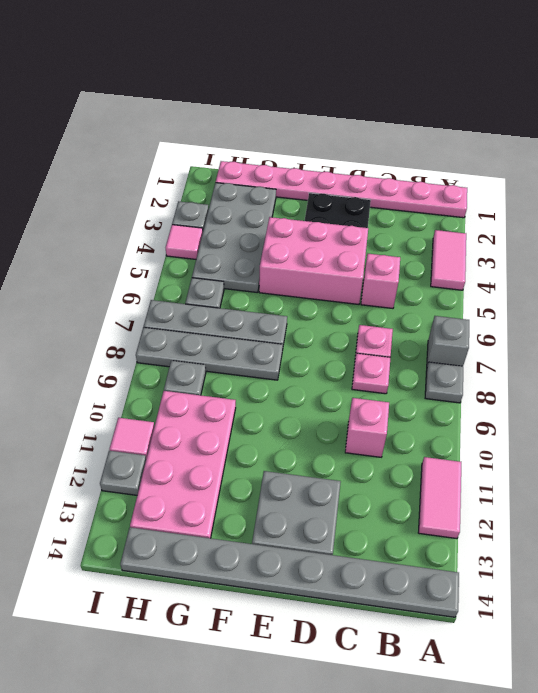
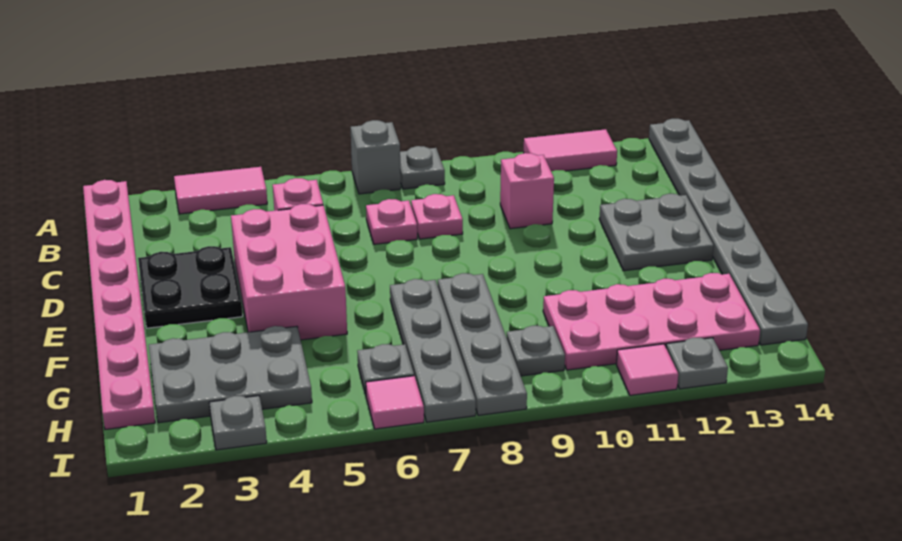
grey 2x4 plate [192,183,276,293] -> grey 2x3 plate [149,326,312,423]
pink 1x1 tile [166,225,203,259] -> pink 1x1 tile moved to [366,376,424,429]

